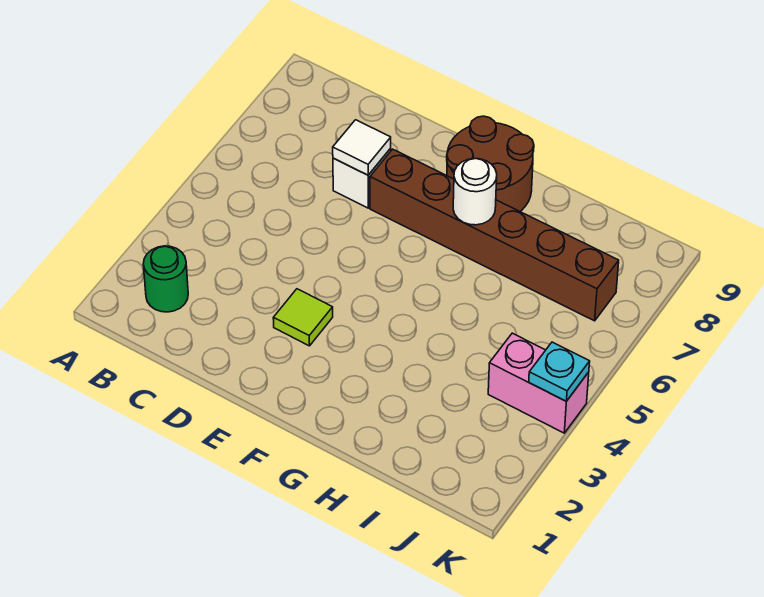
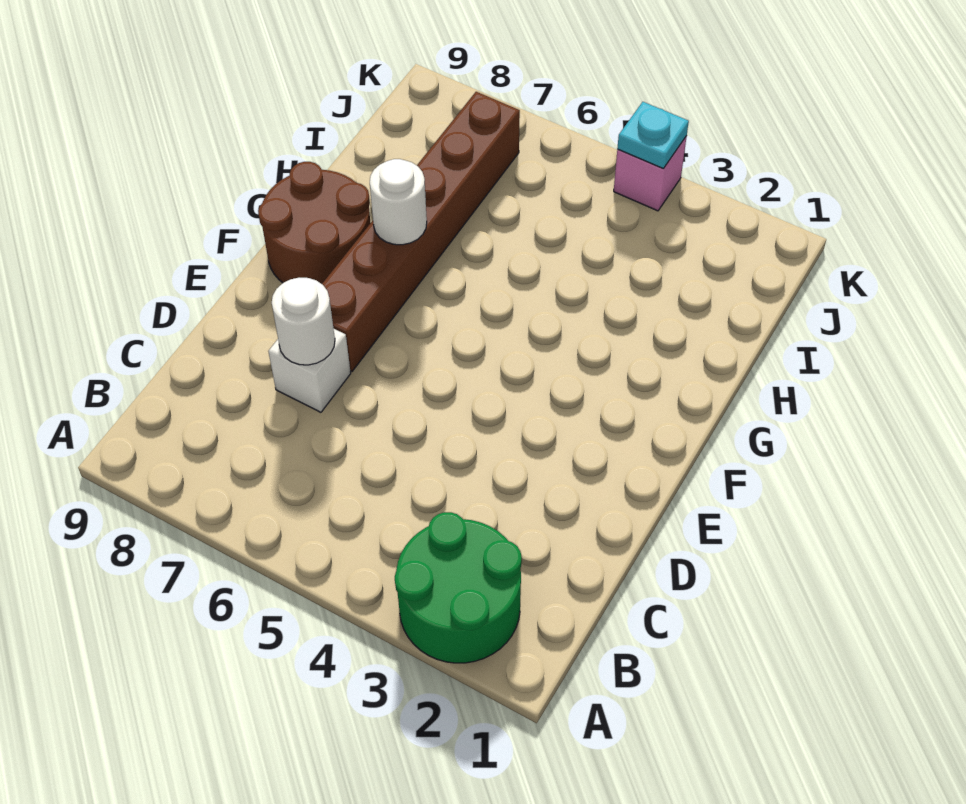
green 1x1 round brick [143,246,188,312] -> green 2x2 round brick [395,512,522,663]
white 1x1 tile [333,120,391,175] -> white 1x1 round brick [272,278,335,365]
lime 1x1 tile [273,289,333,346] -> none
pink 1x2 brick [488,333,589,433] -> pink 1x1 brick [614,136,687,211]

